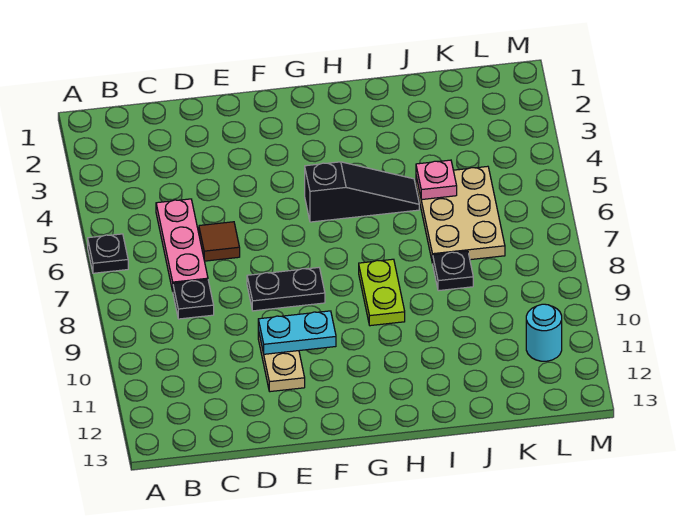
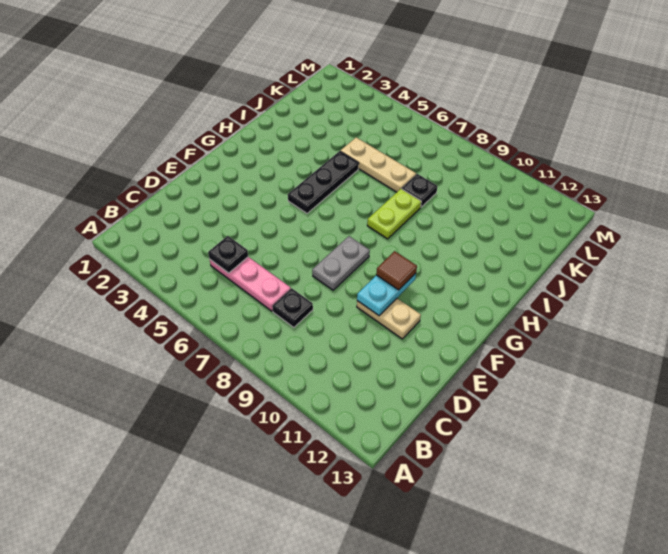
black 1x1 plate [88,234,128,273] -> black 1x1 plate moved to [208,236,248,273]
brown 1x1 tile [199,222,240,261] -> brown 1x1 tile moved to [376,251,417,290]
black 1x2 plate [247,268,325,311] -> grey 1x2 plate [312,236,370,290]
black 1x3 slope [305,162,419,222] -> black 1x3 plate [288,151,359,213]
lime 1x2 plate [359,259,405,326] -> lime 1x2 plate turned to [367,189,421,239]
tan 2x3 plate [416,166,505,263] -> tan 1x3 plate [340,137,416,192]
pink 1x1 plate [416,160,457,200] -> none
cyan 1x1 round brick [526,304,562,361] -> none

